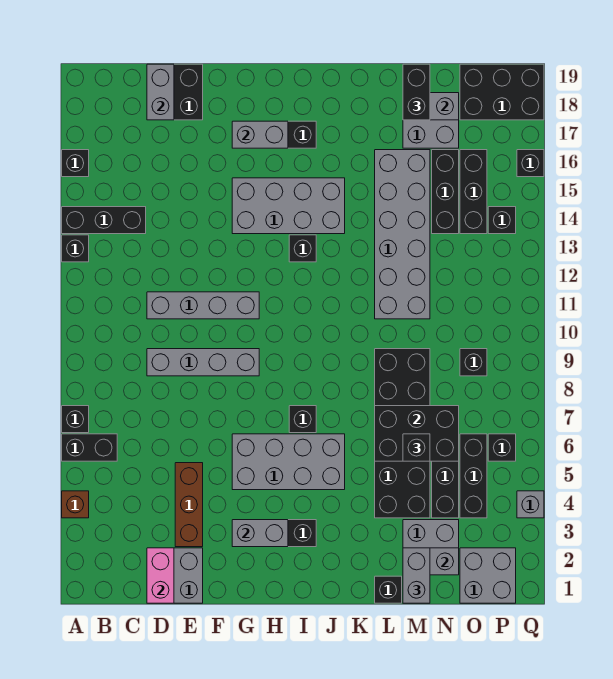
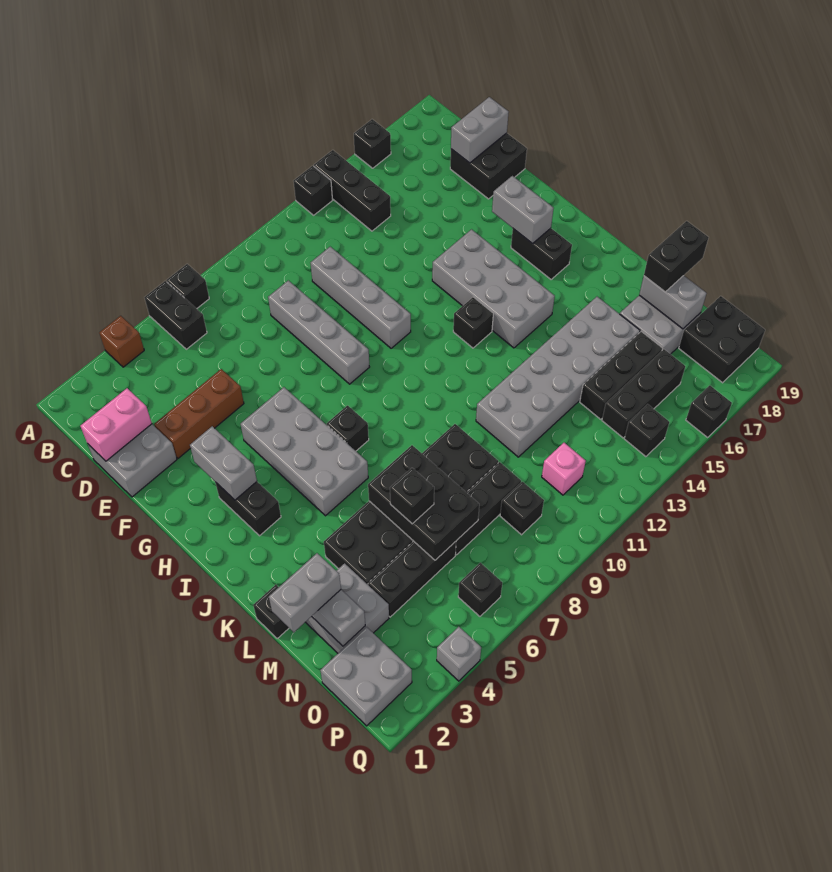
black 1x3 brick [460,434,487,518] -> black 1x3 brick moved to [456,462,521,555]
none -> pink 1x1 brick [542,443,586,495]
black 2x3 brick [460,64,544,120] -> black 2x2 brick [679,296,765,383]

